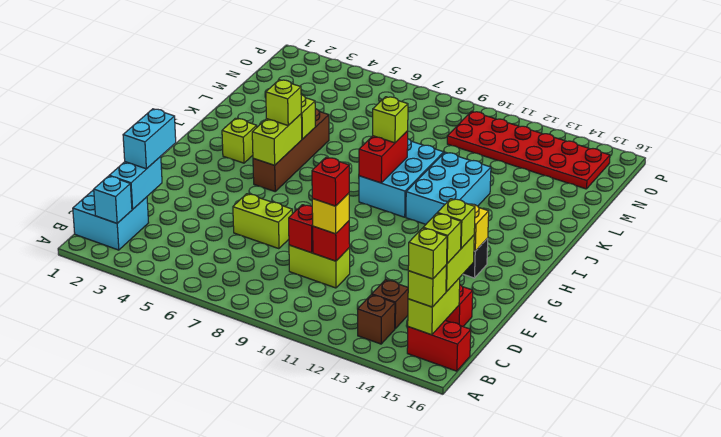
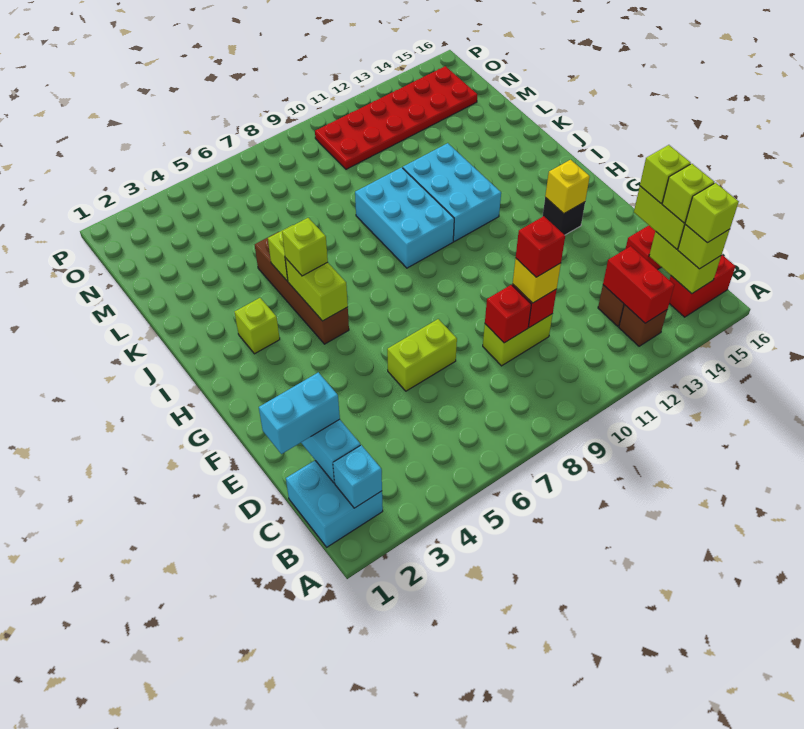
cyan 1x2 brick [123,109,176,169] -> cyan 1x2 brick turned to [259,372,340,454]
red 1x2 brick [359,131,408,183] -> red 1x2 brick moved to [603,246,674,323]
lime 1x1 brick [373,97,408,143] -> none

